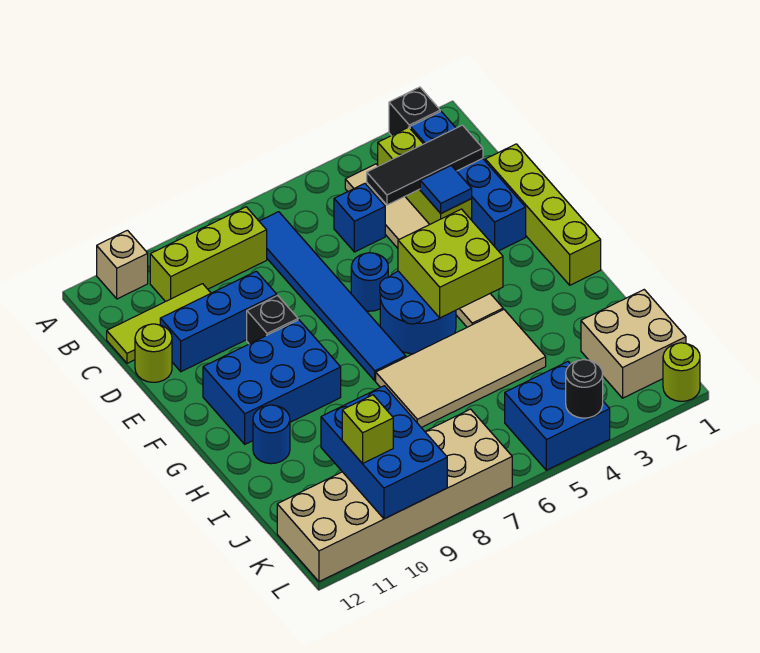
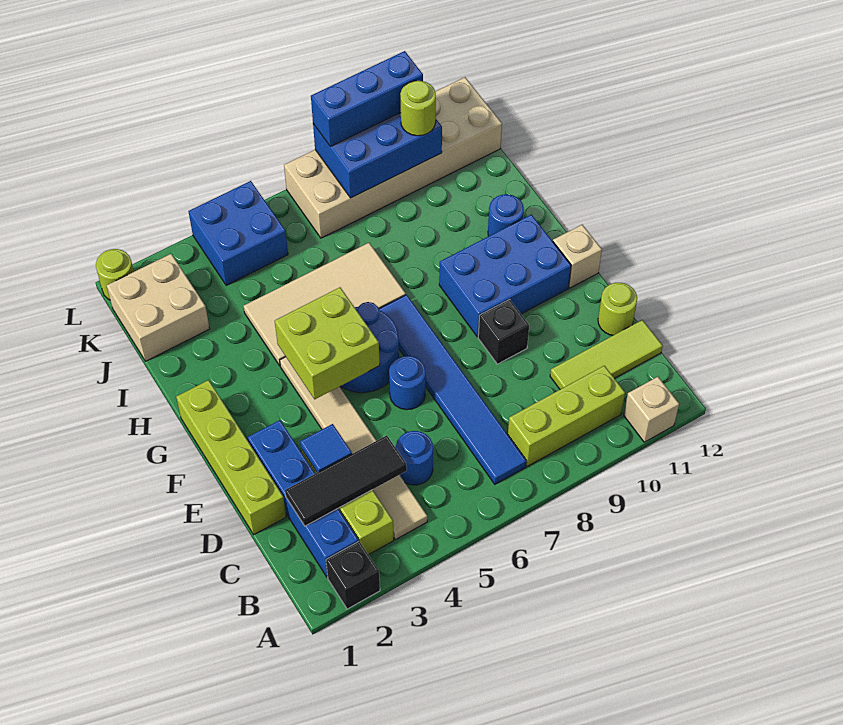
blue 1x1 brick [334,184,385,252] -> blue 1x1 round brick [396,431,433,485]
blue 1x3 brick [160,271,277,372] -> blue 1x3 brick moved to [311,51,423,146]
none -> tan 1x1 brick [553,225,602,288]
blue 2x3 brick [321,386,447,519] -> blue 2x3 brick turned to [313,113,442,198]
lime 1x1 brick [342,395,393,464] -> lime 1x1 round brick [400,81,436,136]
black 1x1 round brick [566,360,603,418] -> none

